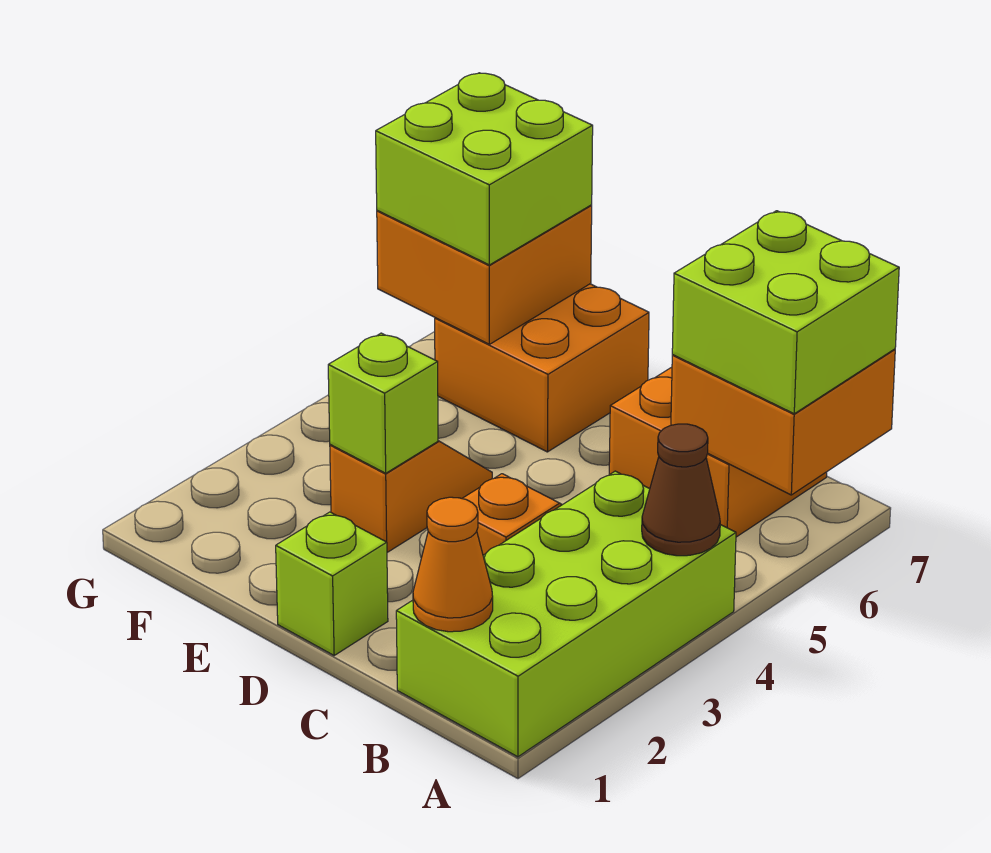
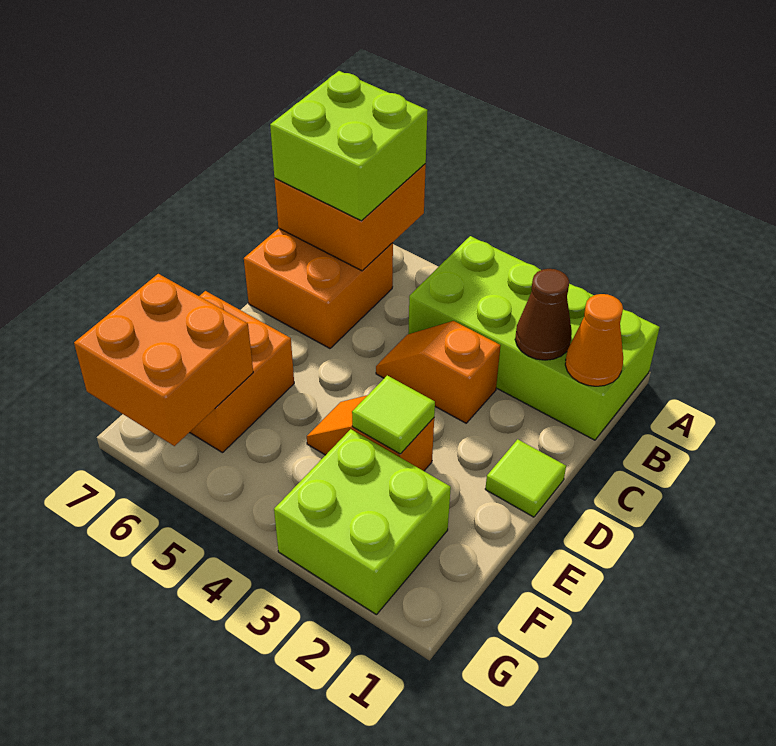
brown 1x1 cone [642,424,720,556] -> brown 1x1 cone moved to [515,269,572,360]
lime 1x1 brick [276,512,388,655] -> lime 1x1 tile [485,439,566,517]
lime 1x1 brick [328,333,438,473] -> lime 1x1 tile [352,375,435,454]
lime 2x2 brick [376,73,593,265] -> lime 2x2 brick moved to [274,429,451,615]

